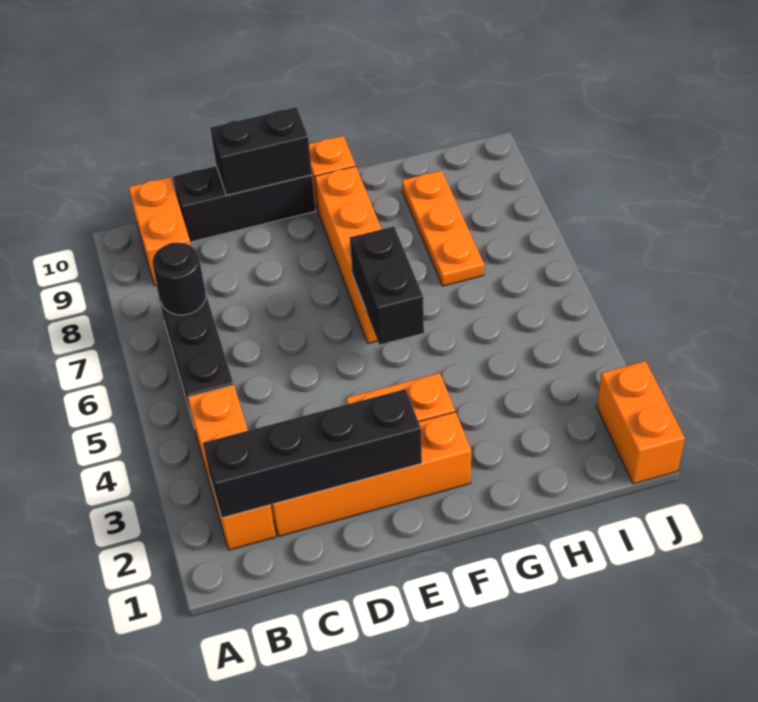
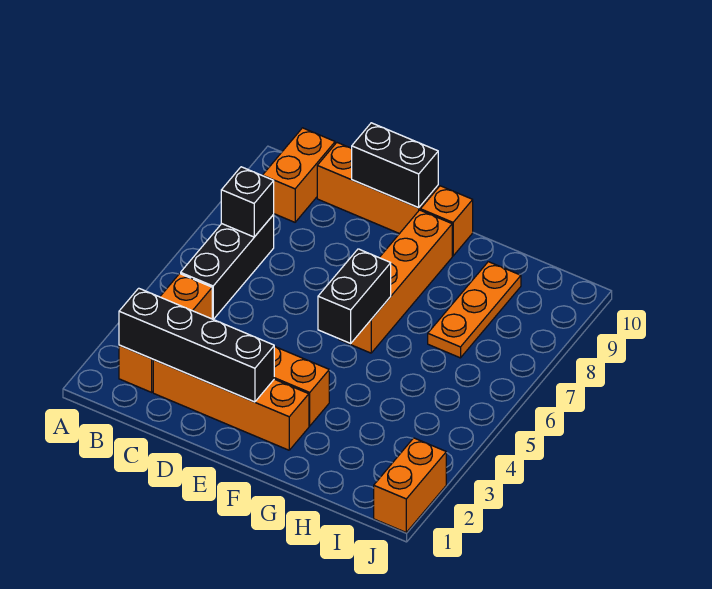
black 1x1 round brick [152,242,206,315] -> black 1x1 brick [221,167,274,237]
black 1x3 brick [173,166,315,242] -> orange 1x3 brick [317,143,438,234]

